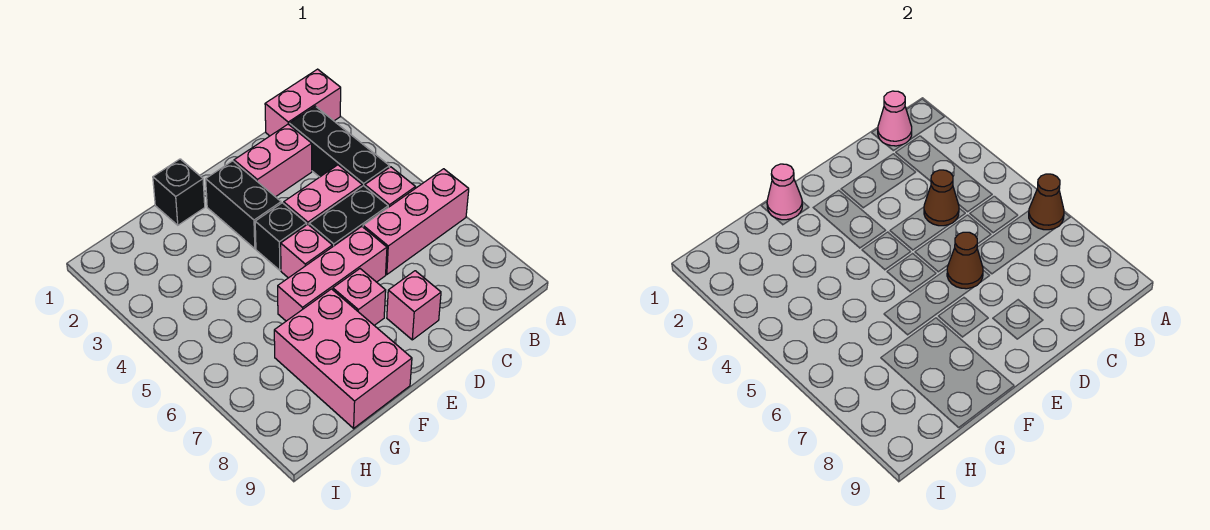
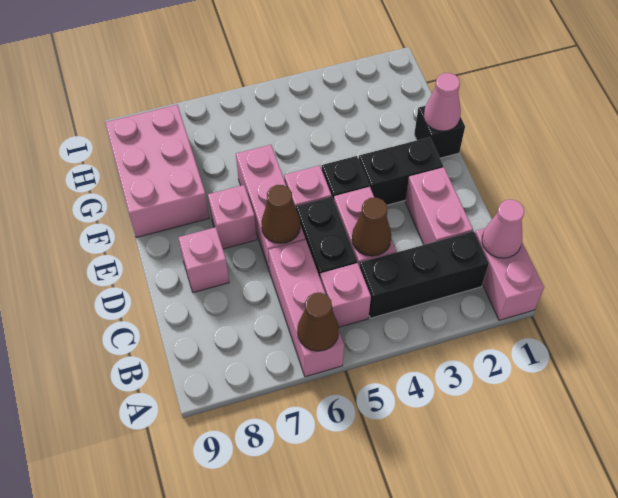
pink 2x3 brick [274,289,412,428] -> pink 2x3 brick turned to [105,105,209,238]

